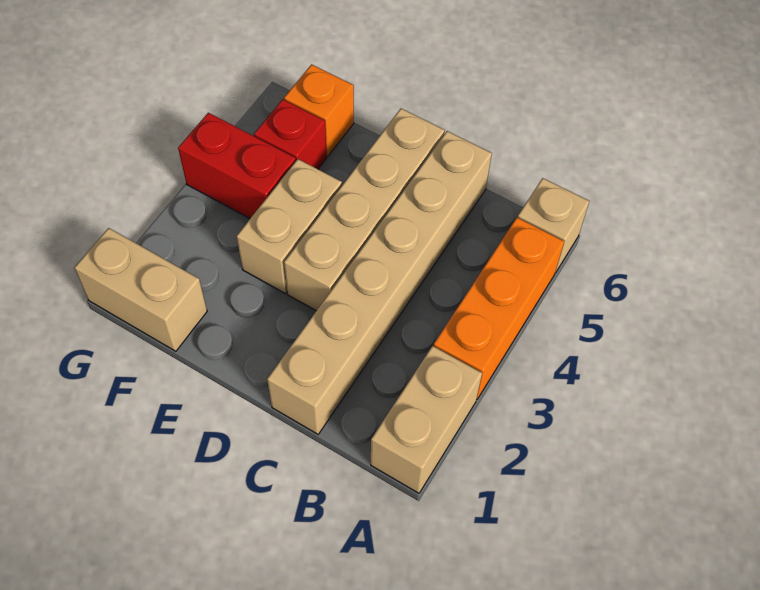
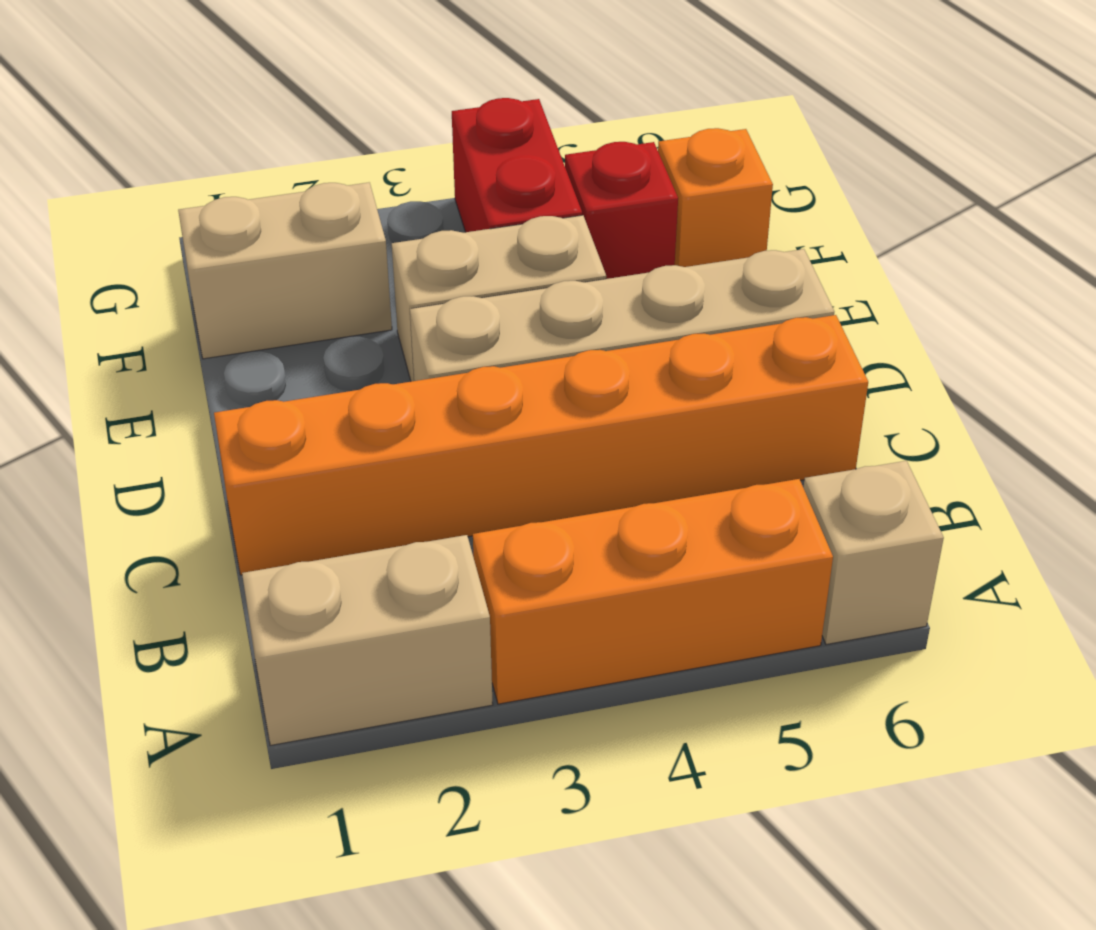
tan 1x6 brick [267,131,492,434] -> orange 1x6 brick [214,315,868,575]
tan 1x2 brick [75,228,207,351] -> tan 1x2 brick turned to [178,182,392,359]

